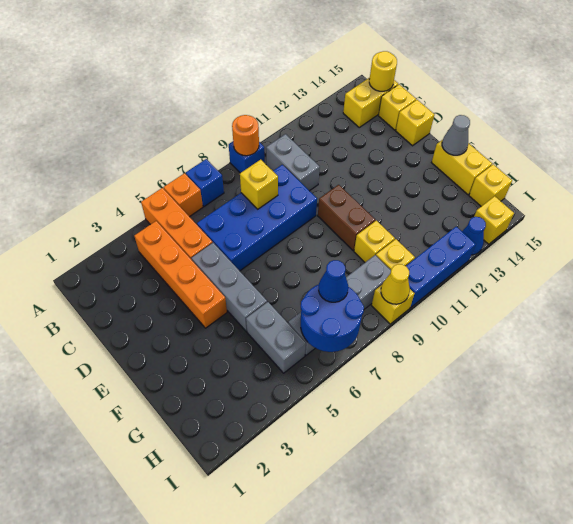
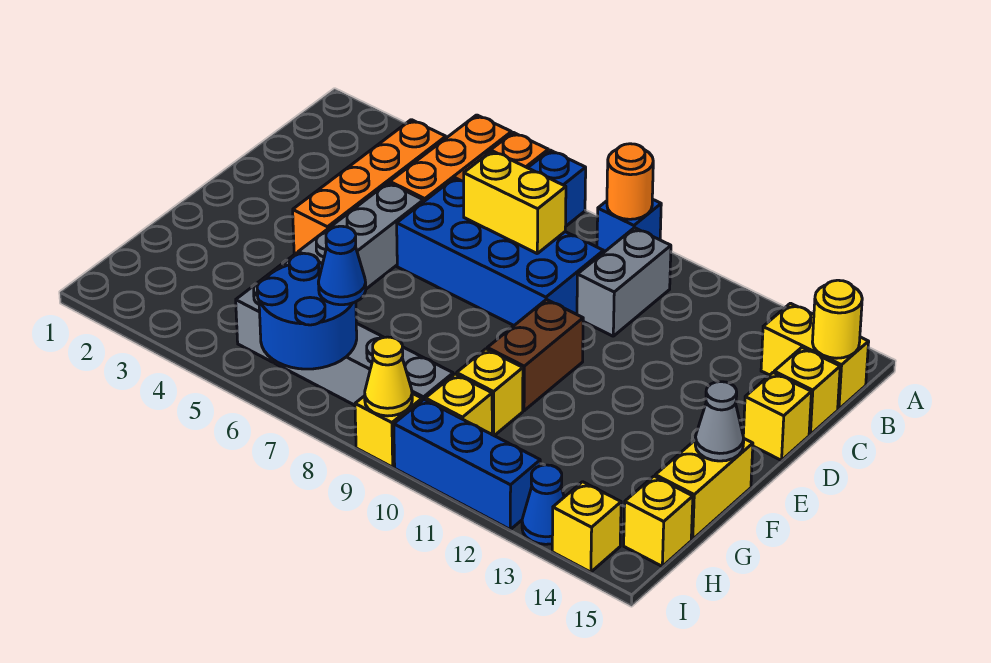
yellow 1x1 brick [240,160,278,209] -> yellow 1x2 brick [464,151,566,253]

